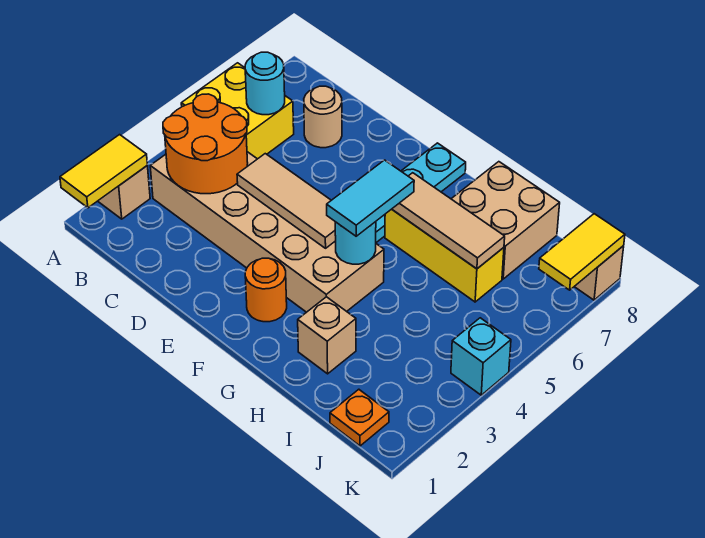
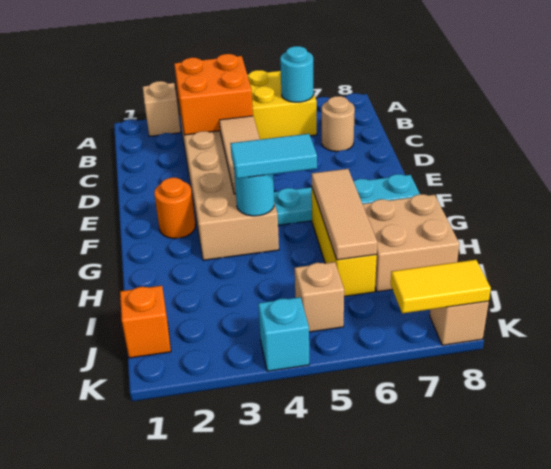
yellow 1x2 tile [60,135,147,208] -> none
orange 2x2 round brick [163,94,248,194] -> orange 2x2 brick [174,54,253,135]
tan 1x1 brick [298,297,356,374] -> tan 1x1 brick moved to [295,262,344,332]
orange 1x1 plate [330,389,389,446] -> orange 1x1 brick [120,286,171,358]

